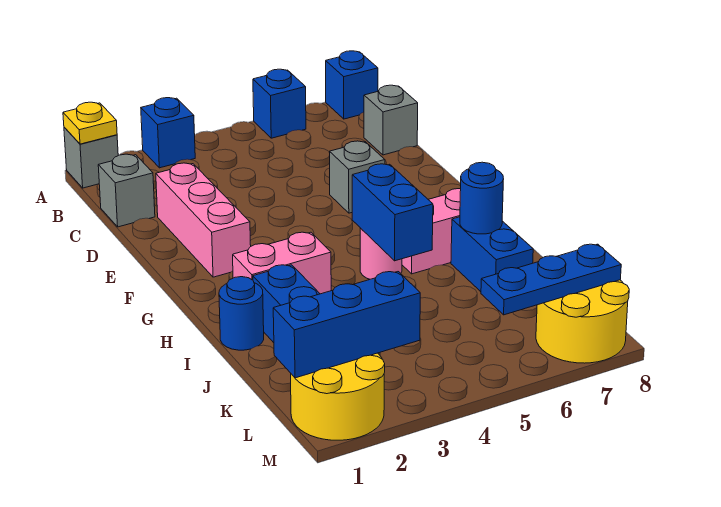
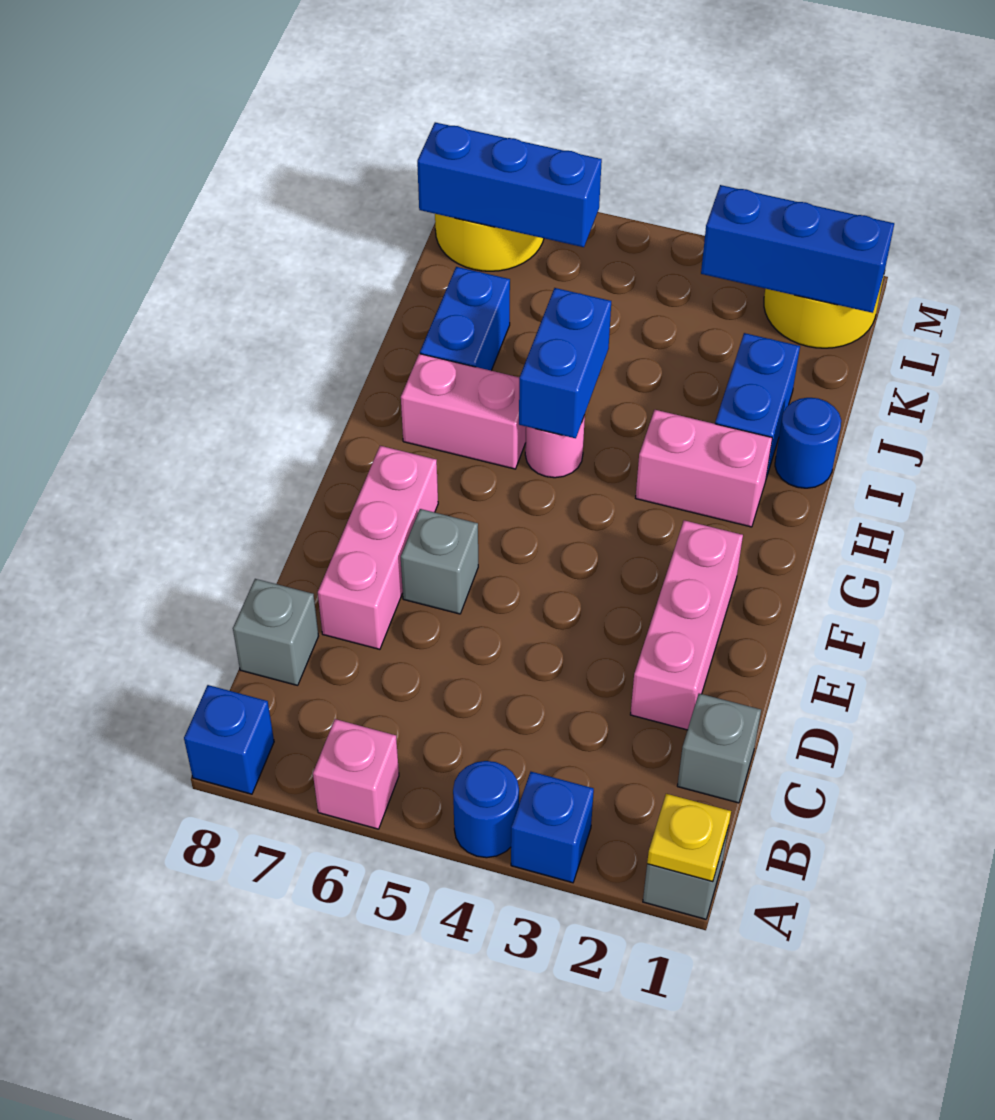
blue 1x1 brick [253,69,306,138] -> pink 1x1 brick [313,719,399,829]
none -> pink 1x3 brick [318,446,438,649]
blue 1x1 round brick [460,162,503,234] -> blue 1x1 round brick moved to [453,761,519,858]
blue 1x3 plate [481,244,621,315] -> blue 1x3 brick [417,122,602,247]

